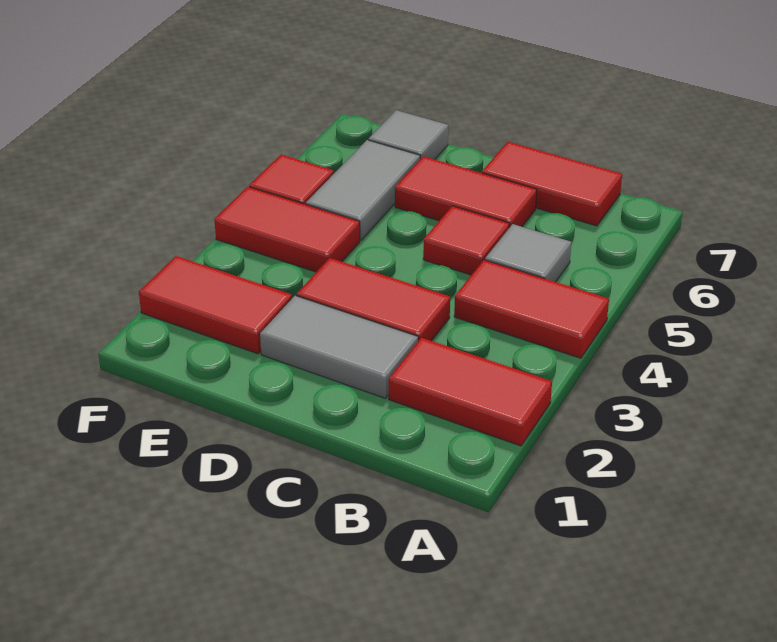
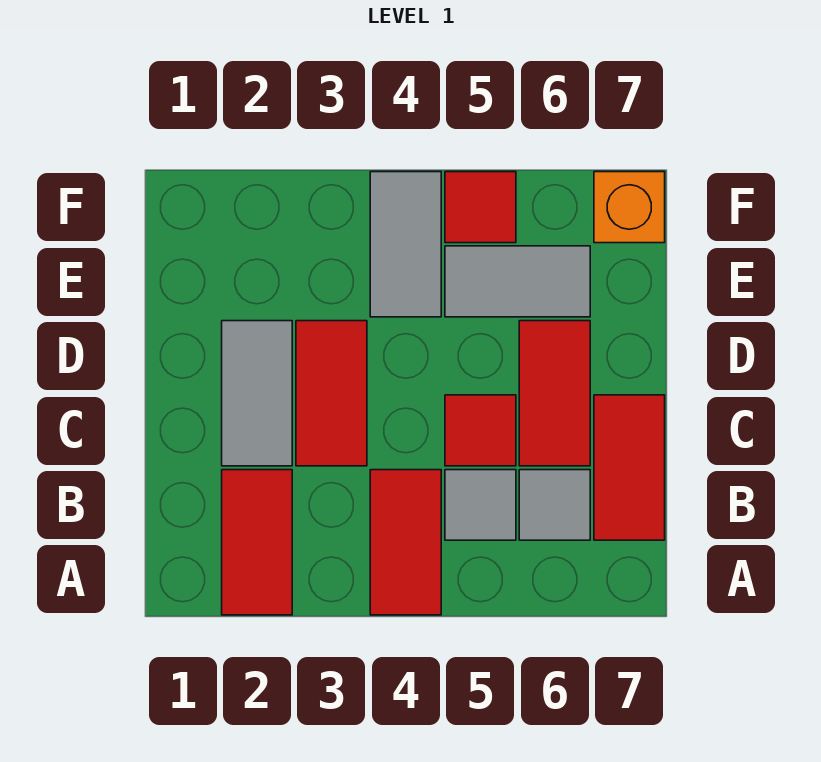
red 1x2 tile [139,256,292,354] -> none
red 1x2 tile [214,187,360,272] -> grey 1x2 tile [370,172,441,317]
grey 1x1 tile [368,110,448,159] -> grey 1x1 tile moved to [519,470,590,540]
none -> orange 1x1 brick [594,172,665,243]

